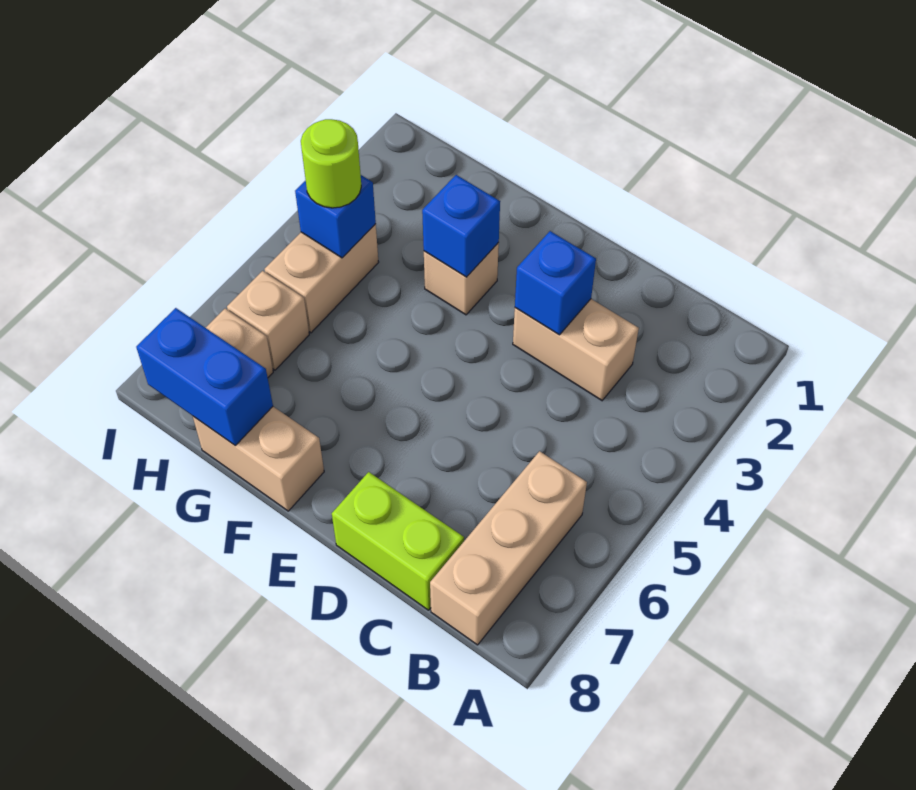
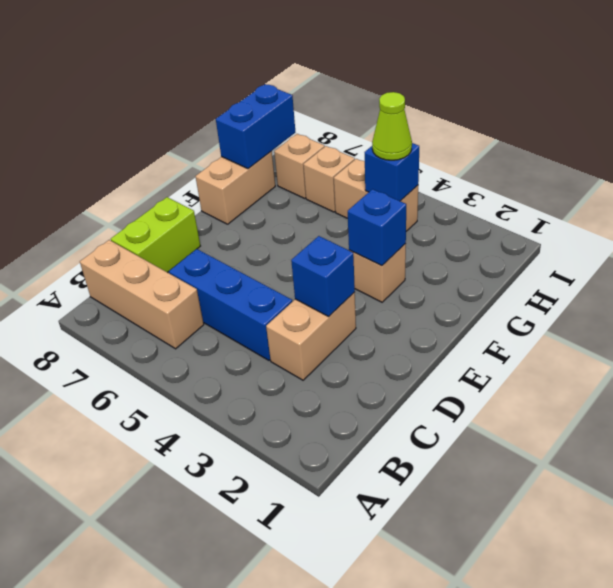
none -> blue 1x3 brick [169,249,292,360]
lime 1x1 round brick [301,119,361,208] -> lime 1x1 cone [372,92,412,160]

